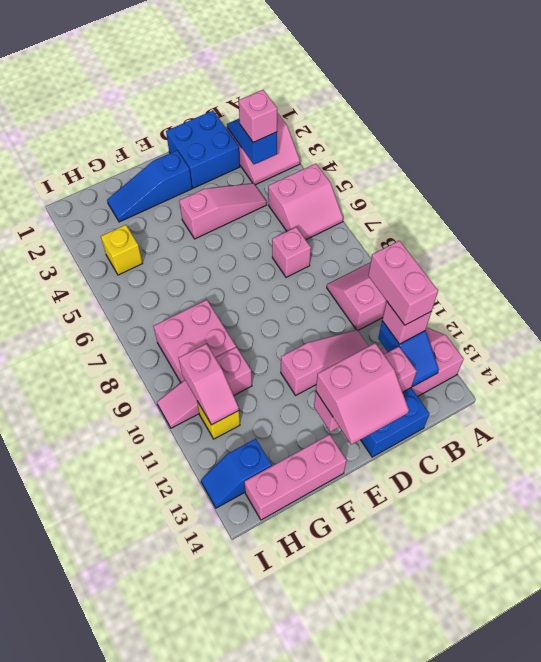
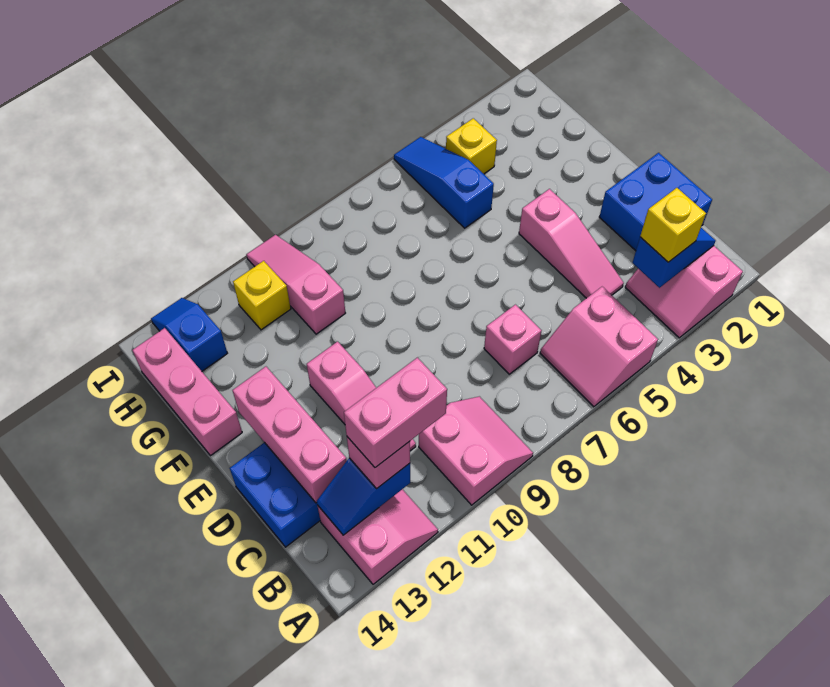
pink 1x1 brick [239,90,277,142] -> yellow 1x1 brick [640,188,706,262]
pink 2x2 slope [316,343,409,445] -> none
blue 1x3 slope [107,151,192,222] -> blue 1x3 slope moved to [394,137,494,228]
pink 2x2 brick [154,300,236,382] -> none
pink 1x2 slope [179,344,239,425] -> none

